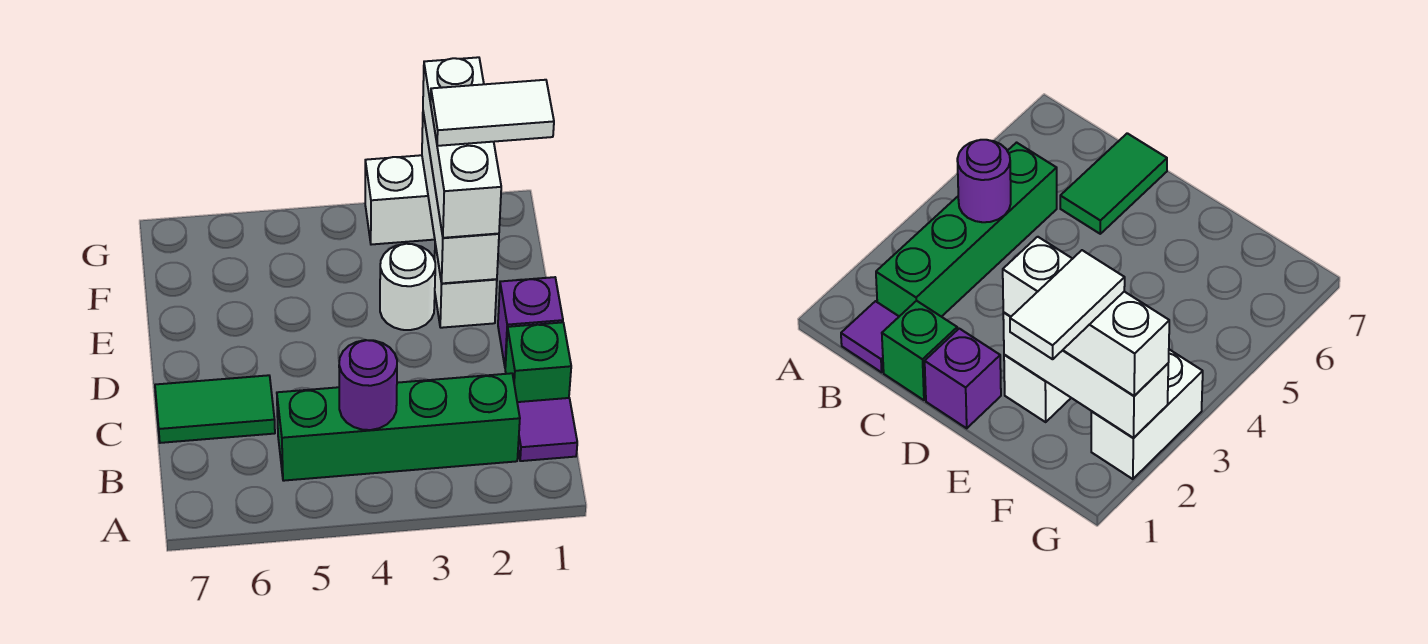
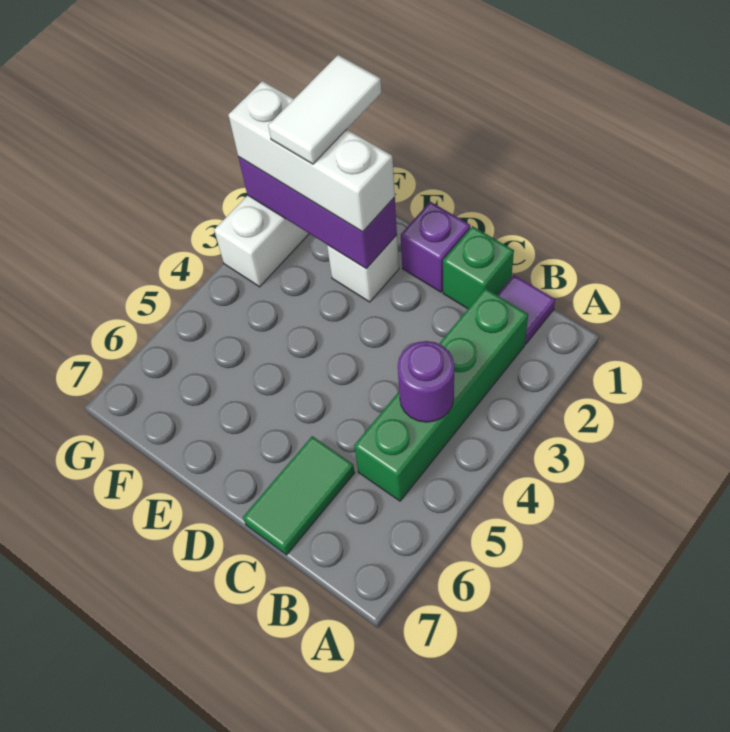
white 1x3 brick [422,113,499,283] -> purple 1x3 brick [238,157,397,269]
white 1x1 round brick [380,244,435,330] -> none

